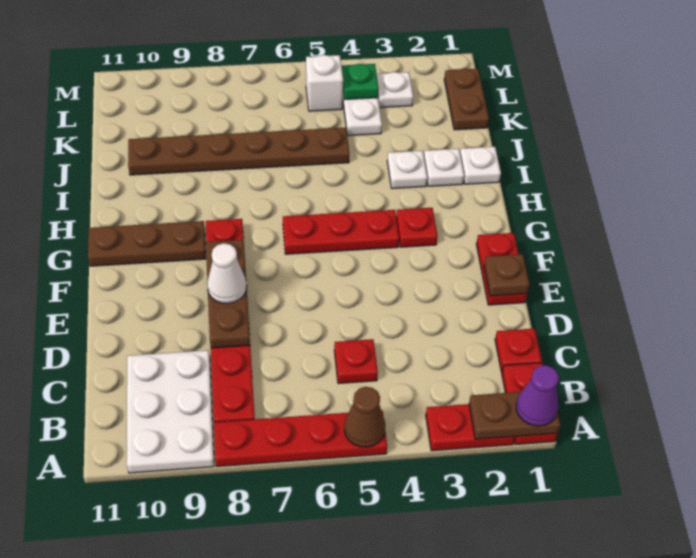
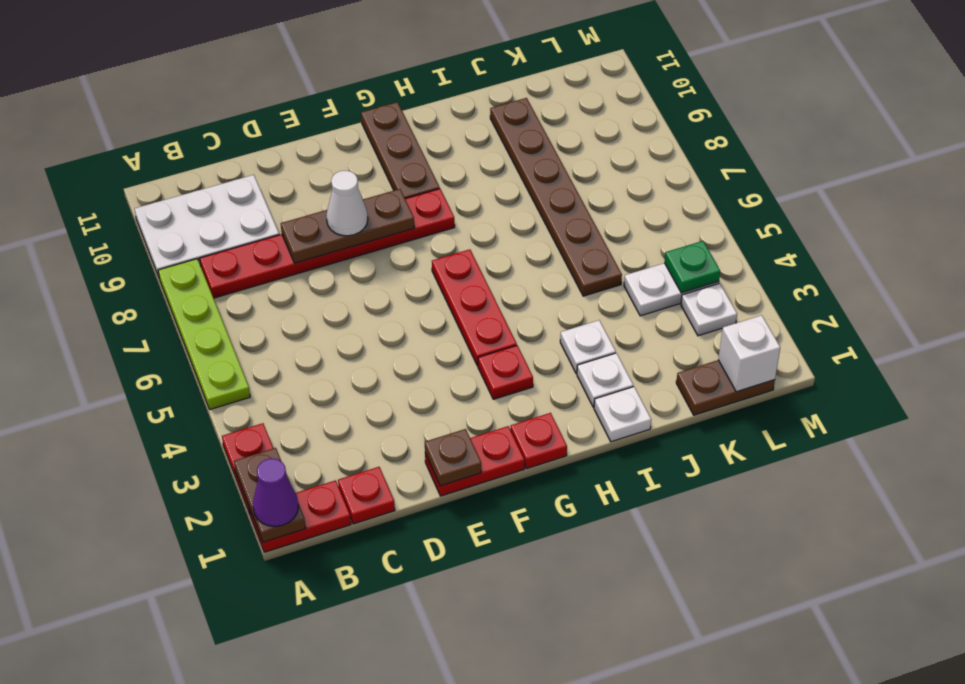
red 1x4 plate [214,410,387,467] -> lime 1x4 plate [158,259,250,409]
brown 1x1 cone [344,387,385,447] -> none
red 1x1 plate [334,339,378,384] -> red 1x1 plate moved to [510,413,567,469]
white 1x1 brick [306,55,343,111] -> white 1x1 brick moved to [718,315,780,392]

